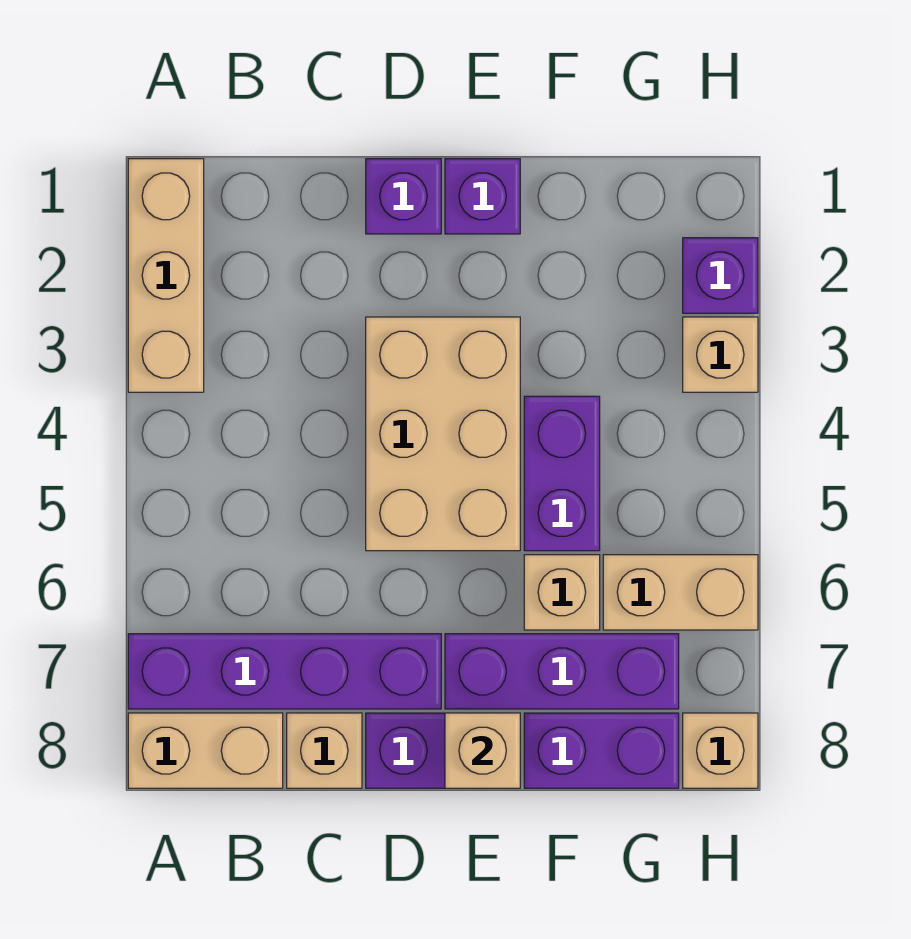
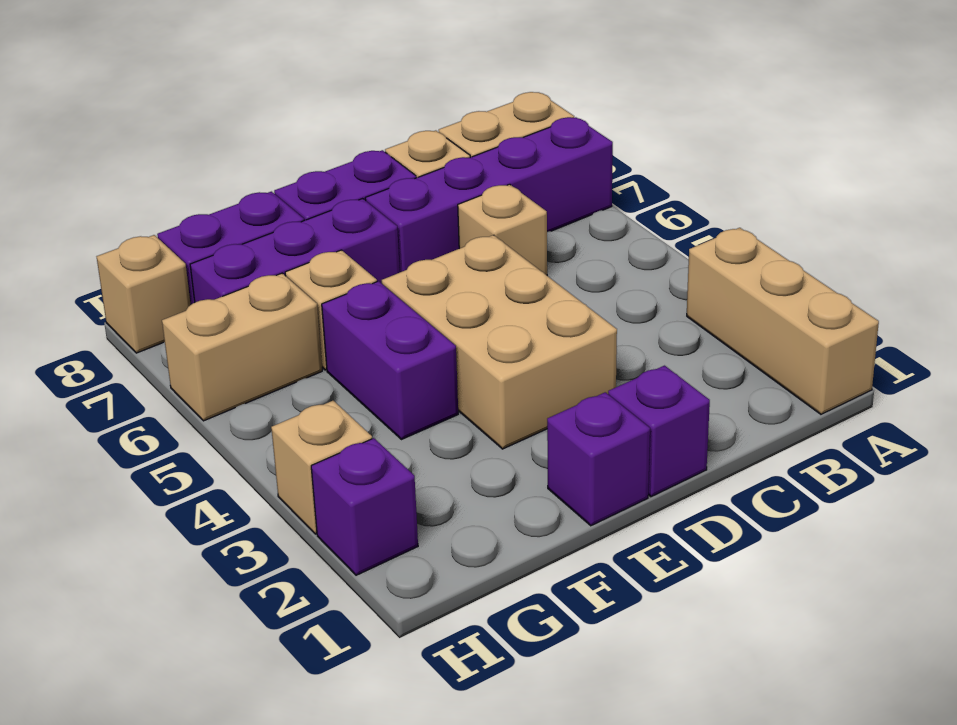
tan 1x1 brick [445,713,520,788] -> tan 1x1 brick moved to [458,184,547,275]

